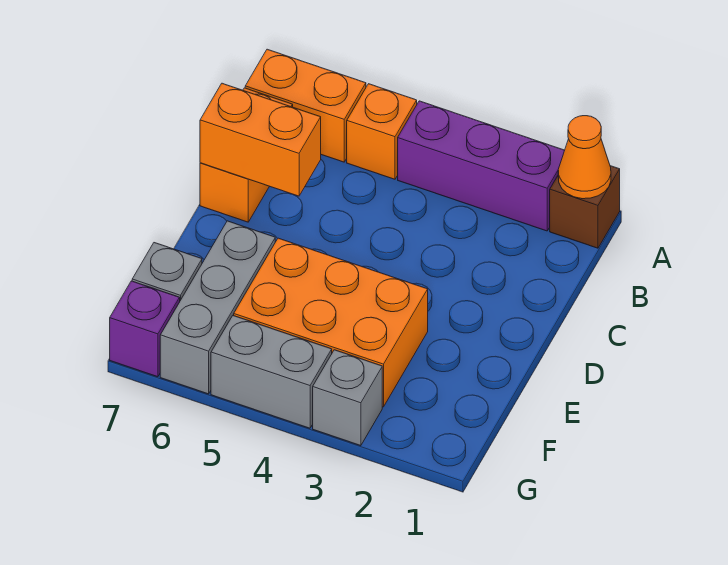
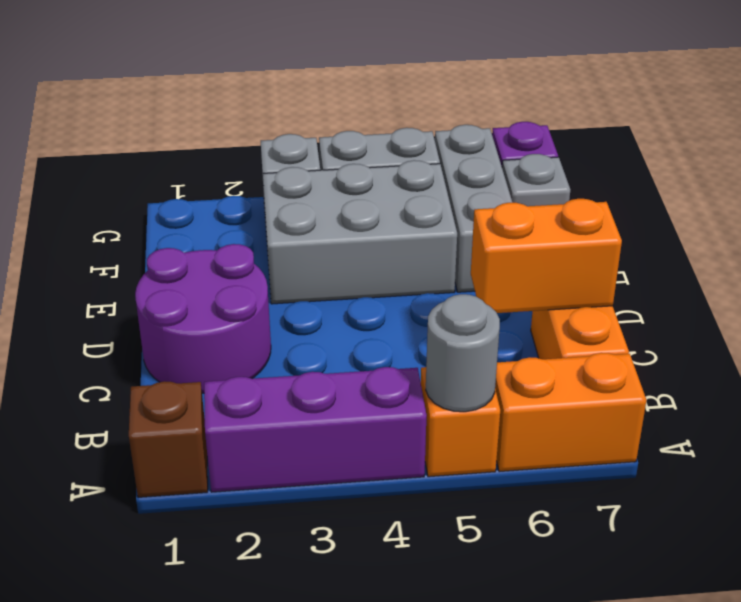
orange 1x1 cone [558,116,611,199] -> none
none -> grey 1x1 round brick [426,294,500,412]
none -> purple 2x2 round brick [135,244,271,393]
orange 2x3 brick [234,238,428,407] -> grey 2x3 brick [263,160,457,304]

